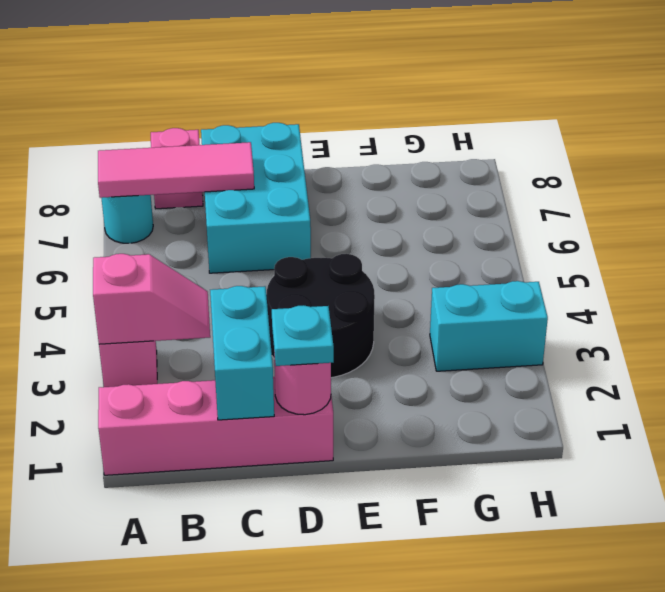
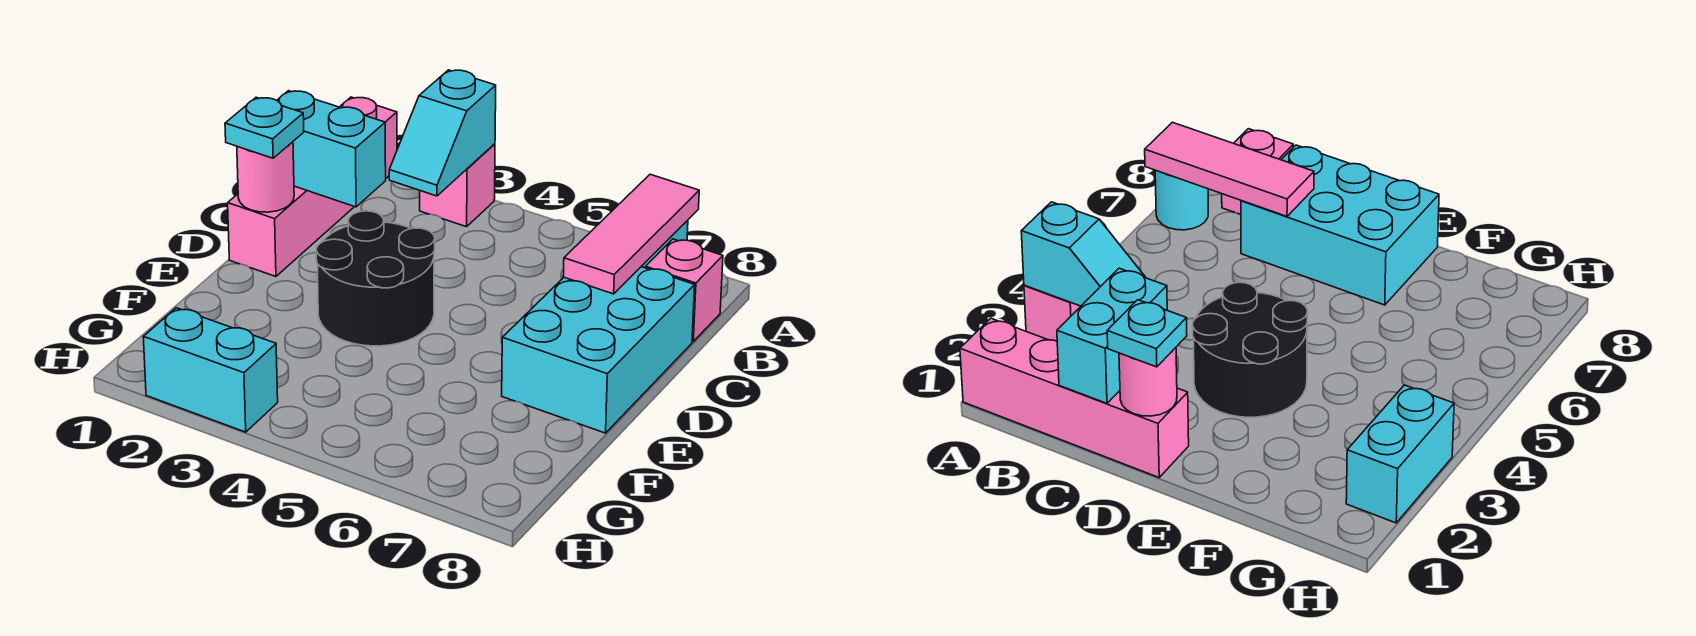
pink 1x2 slope [93,254,210,344] -> cyan 1x2 slope [389,70,496,196]
cyan 2x3 brick [201,123,311,273] -> cyan 2x3 brick turned to [502,267,695,433]
cyan 1x2 brick [430,281,548,371] -> cyan 1x2 brick turned to [143,308,278,432]

